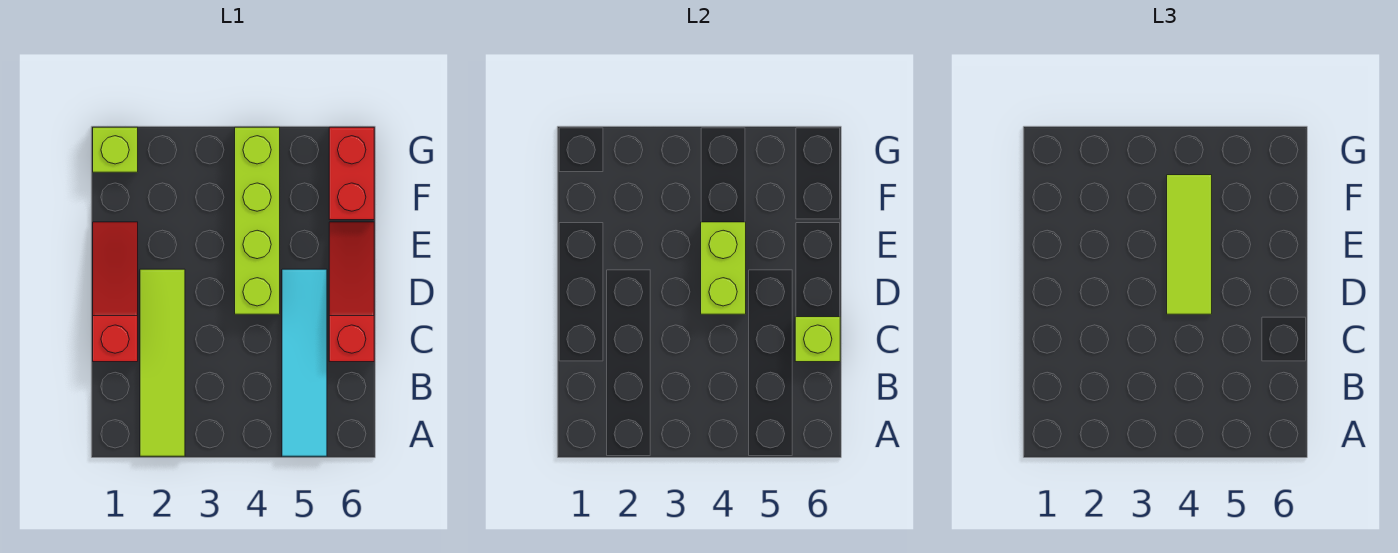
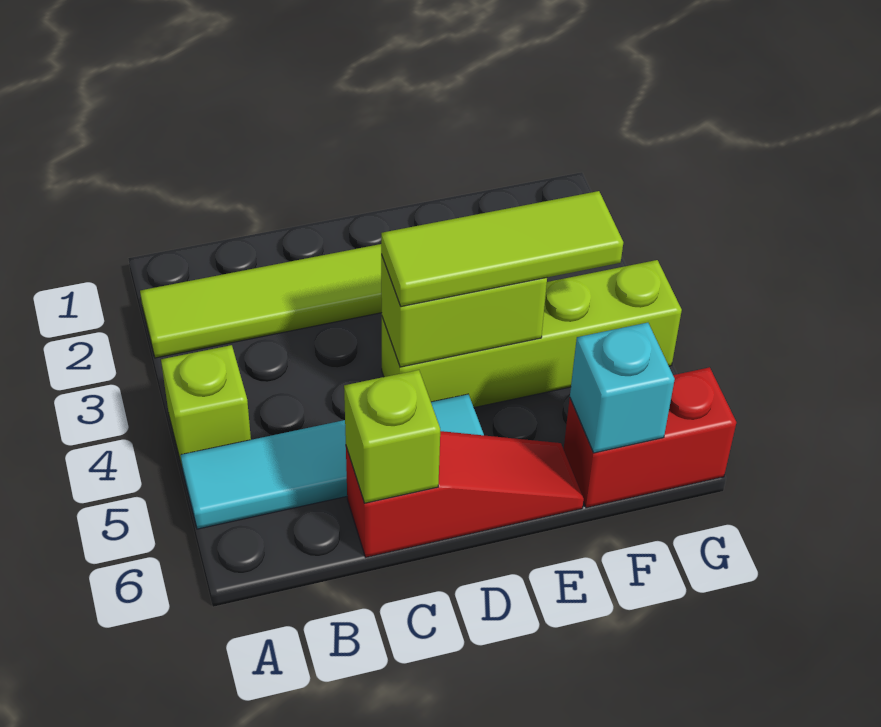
red 1x3 slope [93,222,138,362] -> none
none -> cyan 1x1 brick [570,323,675,453]
lime 1x1 brick [93,127,138,172] -> lime 1x1 brick moved to [161,345,251,466]

